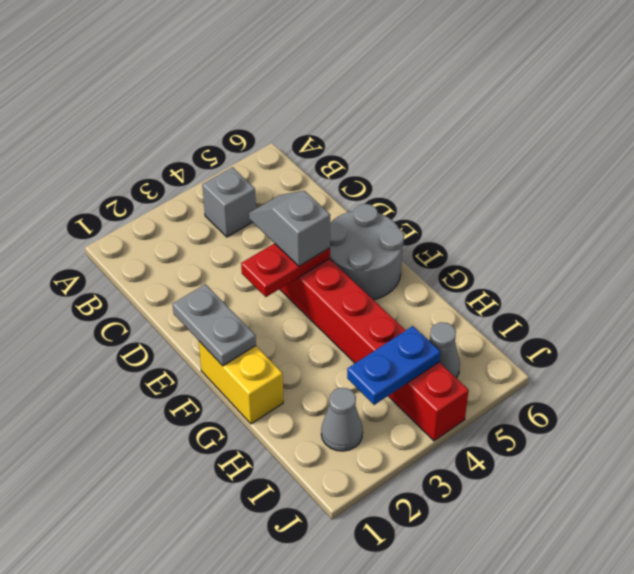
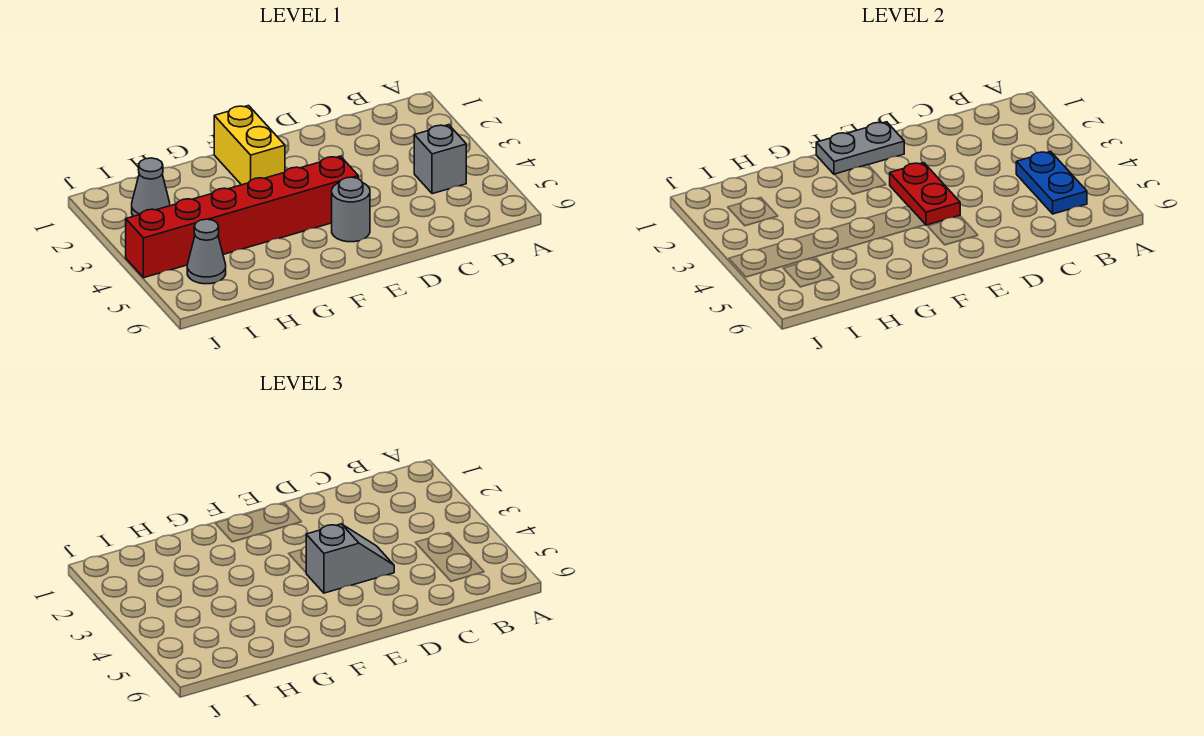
grey 2x2 round brick [330,204,404,300] -> grey 1x1 round brick [332,177,370,242]
yellow 1x2 brick [199,341,283,424] -> yellow 1x2 brick turned to [214,106,285,185]
blue 1x2 plate [347,326,440,405] -> blue 1x2 plate moved to [1016,151,1087,214]

